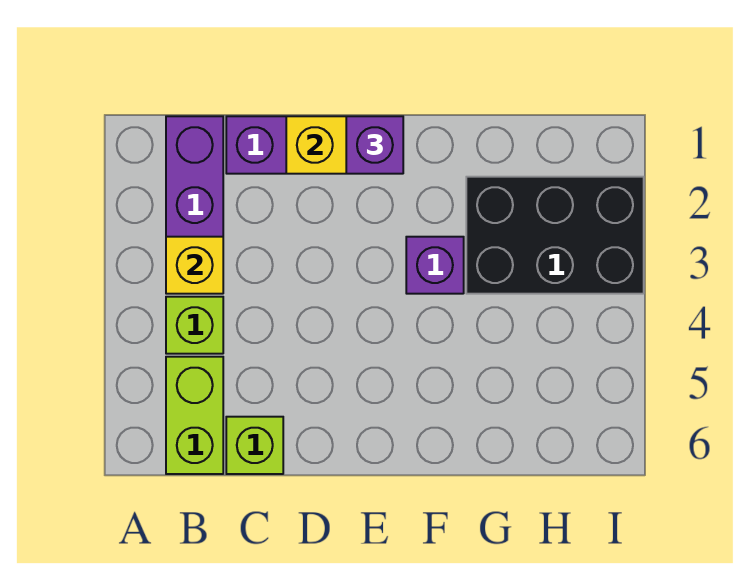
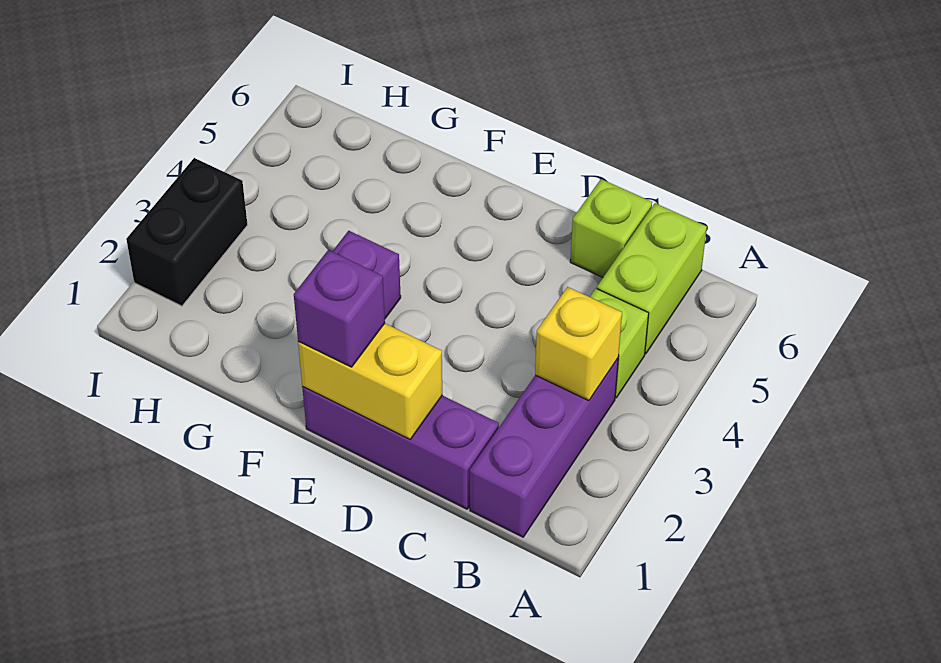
black 2x3 brick [466,177,644,294] -> black 1x2 brick [126,158,247,306]

